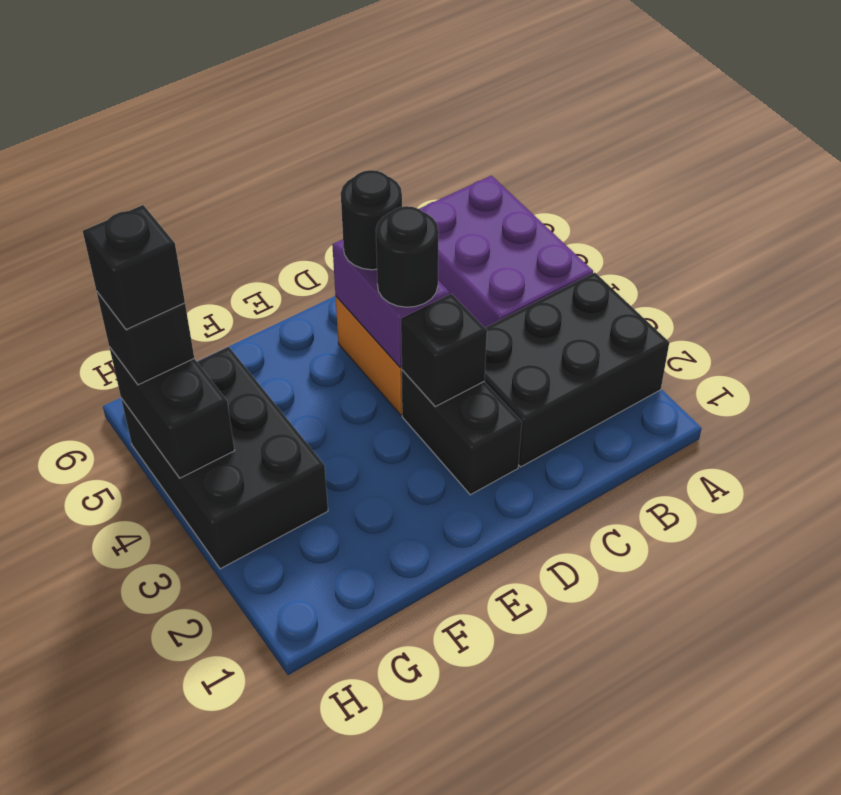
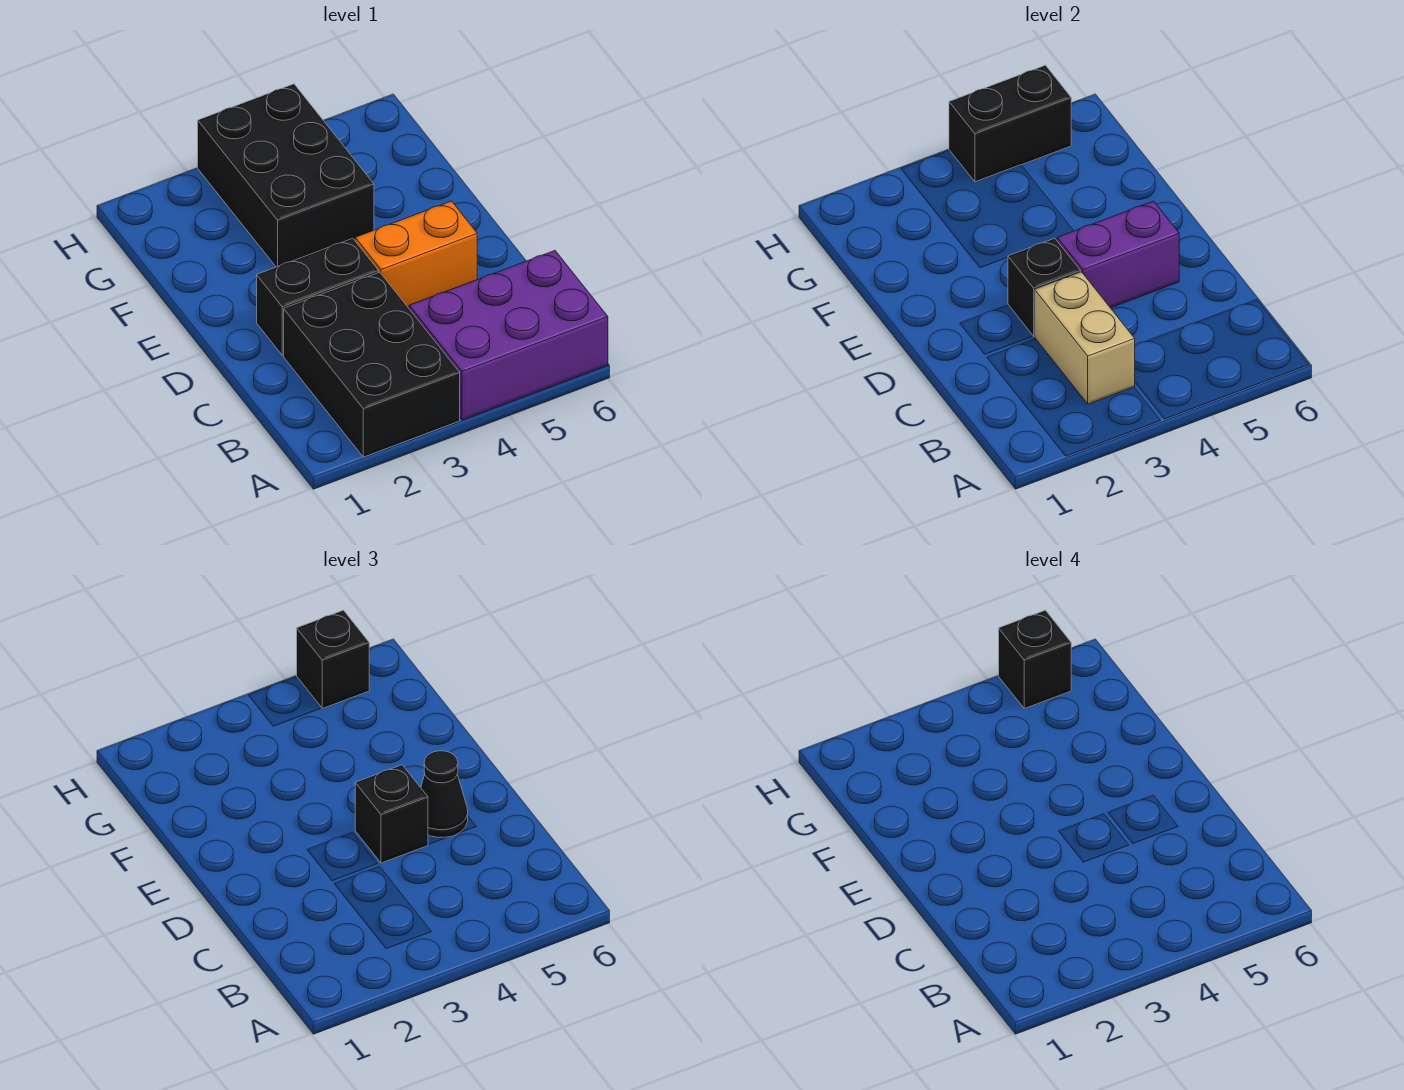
none -> tan 1x2 brick [1035,272,1135,404]
black 1x1 round brick [376,206,439,307] -> black 1x1 brick [355,765,428,863]
black 1x1 round brick [341,170,402,270] -> black 1x1 cone [421,751,468,837]
black 2x3 brick [121,347,328,569] -> black 2x3 brick turned to [198,84,374,267]

